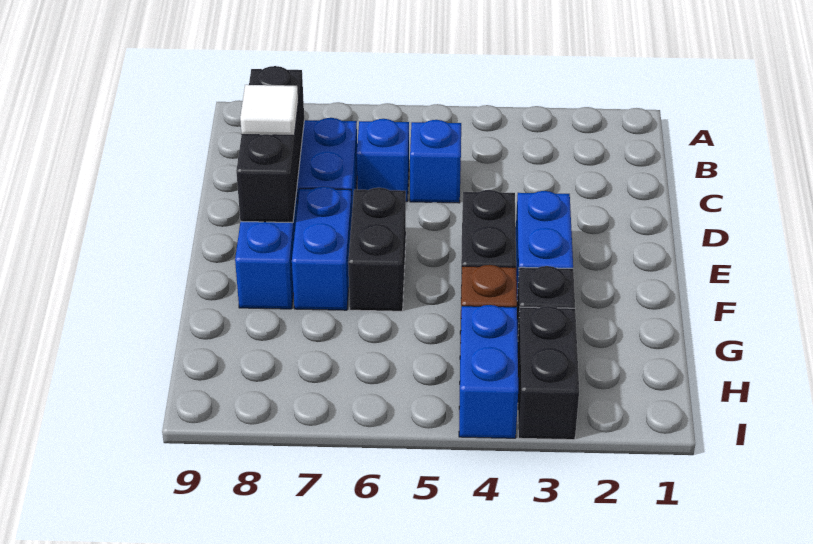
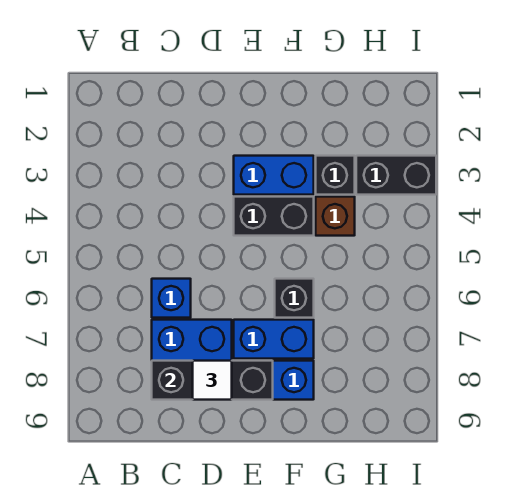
blue 1x1 brick [410,120,461,203] -> none
black 1x2 brick [348,188,406,311] -> black 1x1 brick [275,279,314,318]
blue 1x2 brick [459,305,518,438] -> none

